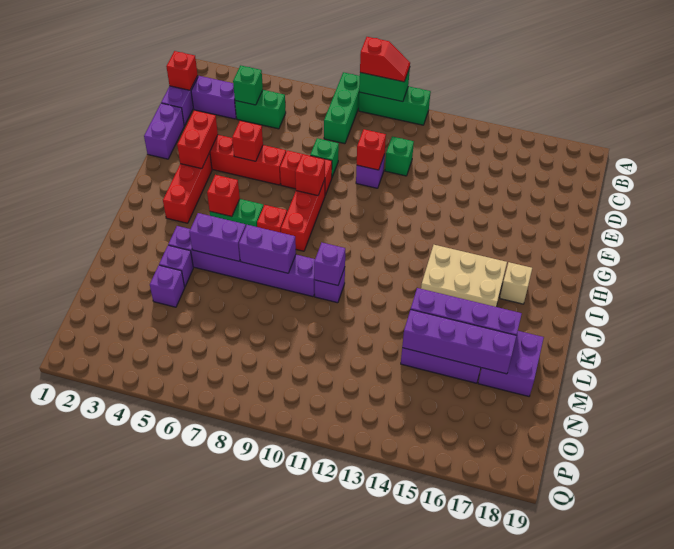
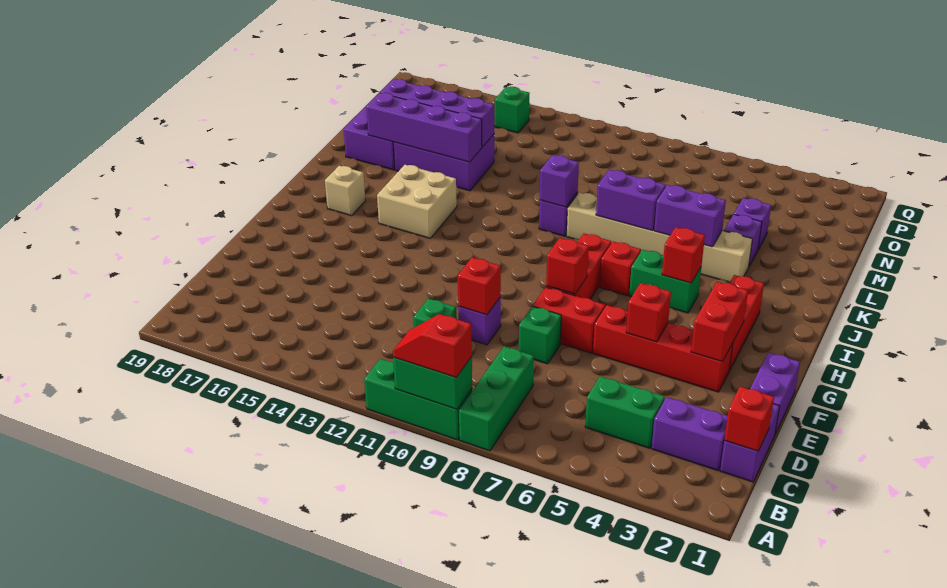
green 1x1 brick [233,65,263,105] -> green 1x1 brick moved to [494,87,530,133]
tan 2x3 brick [421,245,507,307] -> tan 2x2 brick [377,165,457,238]
purple 1x6 brick [168,226,315,297] -> tan 1x6 brick [567,193,752,282]

